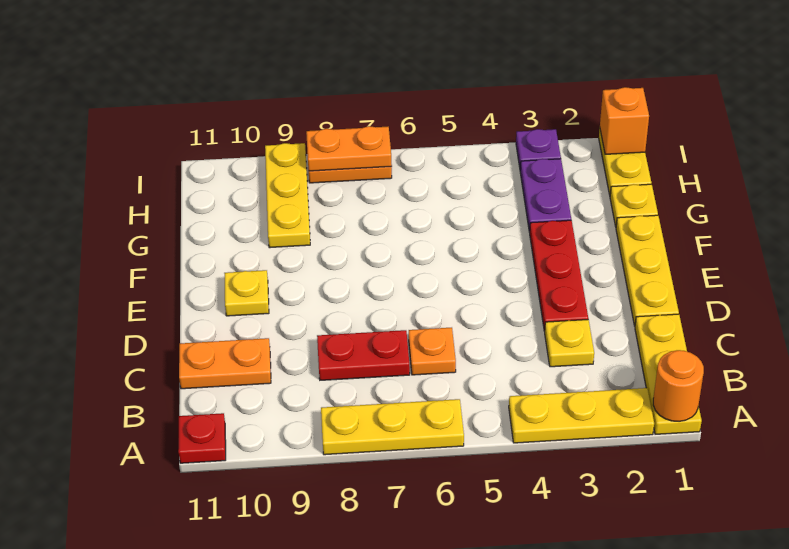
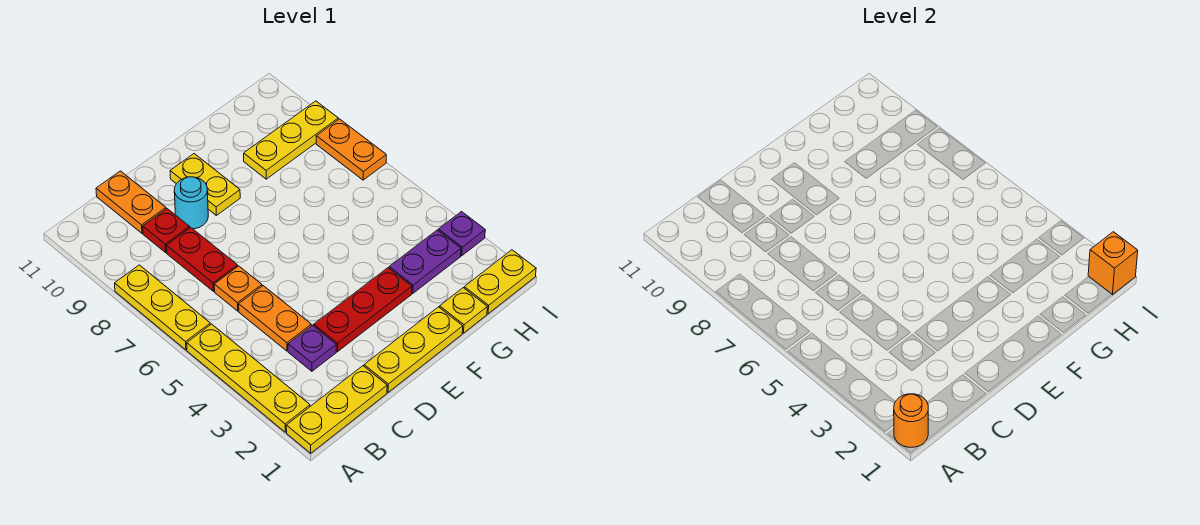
yellow 1x3 plate [509,388,654,443] -> yellow 1x4 plate [187,324,310,432]
red 1x1 plate [178,413,226,463] -> red 1x1 plate moved to [143,209,190,252]
yellow 1x1 plate [545,319,594,367] -> purple 1x1 plate [288,325,336,371]
none -> cyan 1x1 round brick [174,177,208,229]
yellow 1x1 plate [224,270,269,316] -> yellow 1x2 plate [170,154,240,215]
orange 1x2 plate [306,126,392,171] -> orange 1x2 plate moved to [239,286,311,351]

